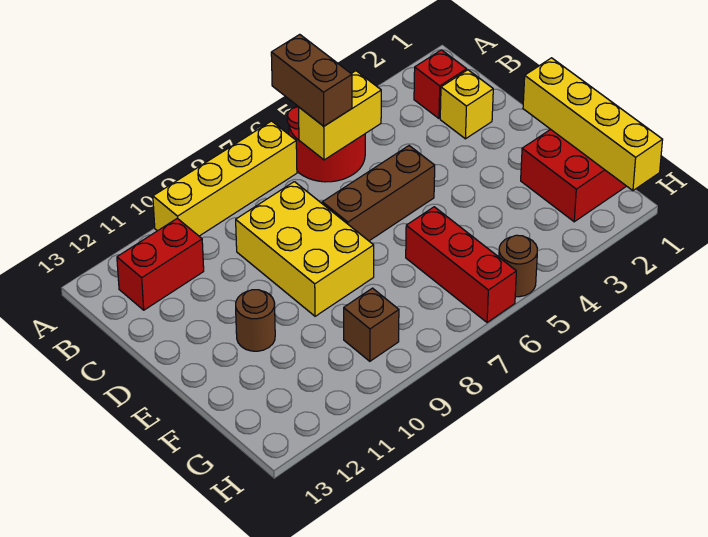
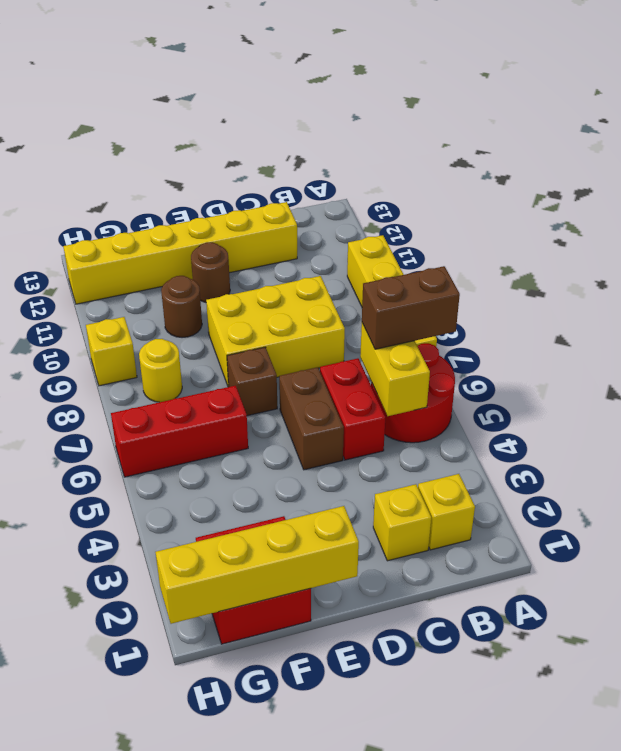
red 1x1 brick [414,50,467,118] -> yellow 1x1 brick [418,474,475,550]
red 1x2 brick [117,218,204,310] -> red 1x2 brick moved to [320,358,385,460]
none -> yellow 1x6 brick [63,202,297,304]
brown 1x3 brick [322,146,435,241] -> brown 1x2 brick [279,367,344,470]
none -> yellow 1x1 round brick [139,339,182,402]
brown 1x1 brick [344,288,399,361] -> brown 1x1 brick moved to [227,347,277,416]
brown 1x1 round brick [499,235,537,297] -> brown 1x1 round brick moved to [161,276,202,337]
none -> yellow 1x1 brick [86,317,137,386]

